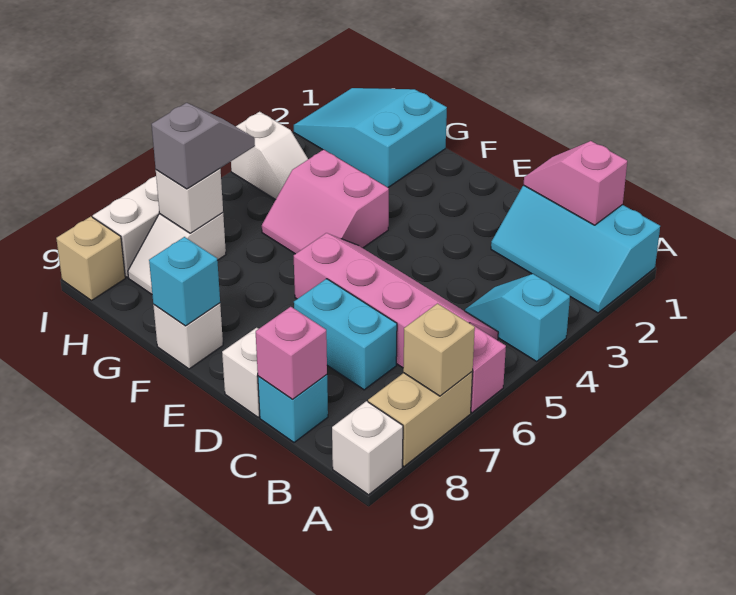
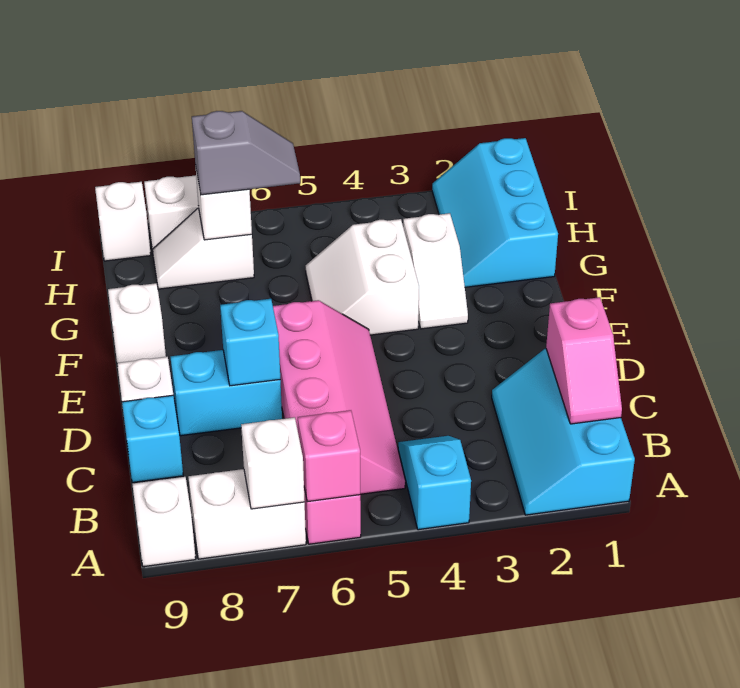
tan 1x2 brick [368,372,473,467] -> white 1x2 brick [188,469,306,559]
tan 1x1 brick [403,304,475,396] -> white 1x1 brick [241,417,305,509]
pink 1x2 slope [524,141,627,225] -> pink 1x2 slope turned to [546,297,622,424]
cyan 1x2 brick [294,279,397,390] -> cyan 1x2 brick turned to [171,350,282,436]
pink 1x1 brick [256,307,327,399] -> pink 1x1 brick moved to [298,410,360,502]
pink 2x2 slope [262,150,389,254] -> white 2x2 slope [306,219,419,335]
cyan 1x1 brick [149,237,220,326] -> cyan 1x1 brick moved to [220,299,280,386]
cyan 2x3 slope [294,88,447,187] -> cyan 2x3 slope turned to [432,138,558,287]
white 1x2 slope [231,112,308,200] -> white 1x2 slope moved to [403,213,468,329]
tan 1x1 brick [56,216,125,301] -> white 1x1 brick [95,182,151,261]

